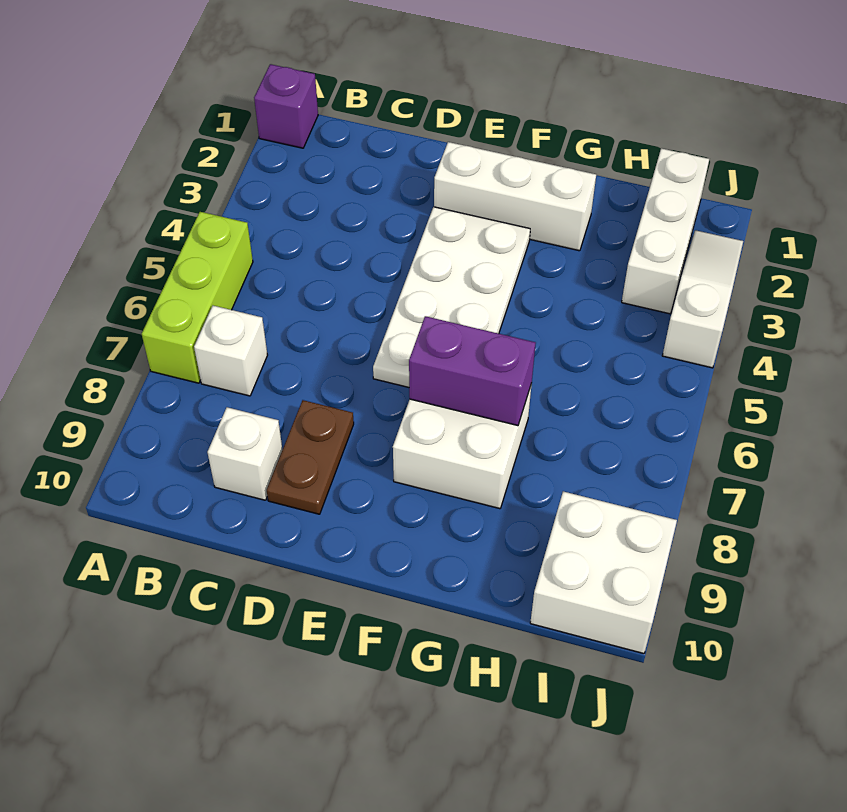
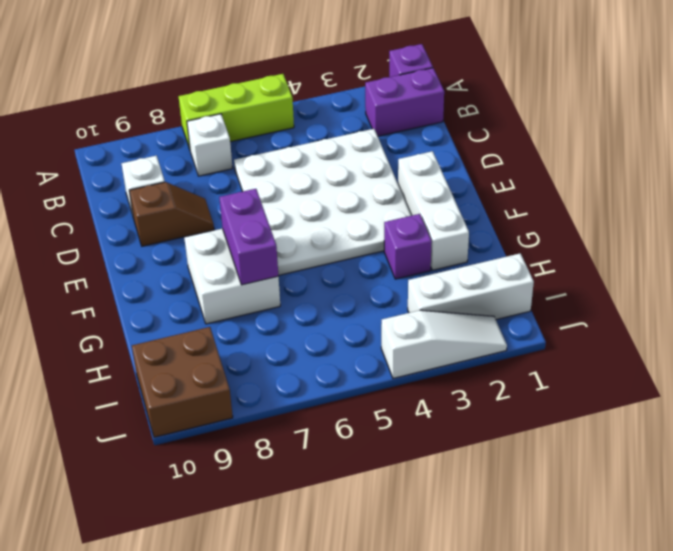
none -> purple 1x2 brick [365,68,444,136]
brown 1x2 plate [267,400,354,514] -> brown 1x2 slope [129,182,214,246]
white 2x4 plate [373,207,530,387] -> white 4x4 plate [234,129,411,276]
none -> purple 1x1 brick [384,214,432,279]
white 2x2 brick [530,491,677,654] -> brown 2x2 brick [132,327,233,437]

